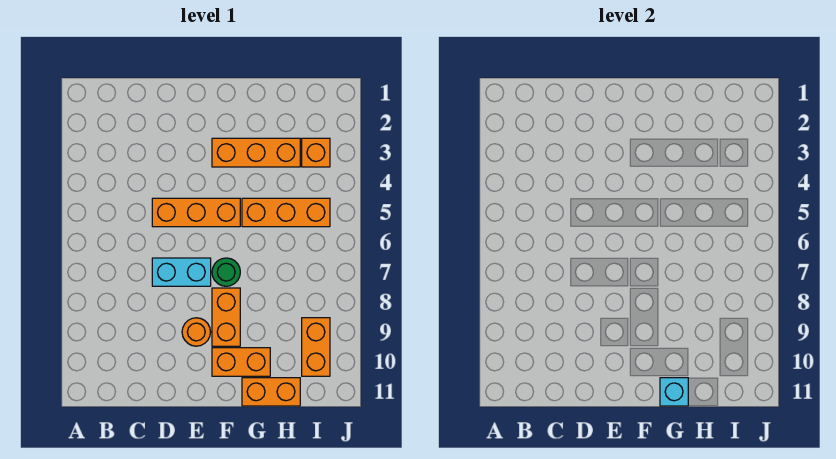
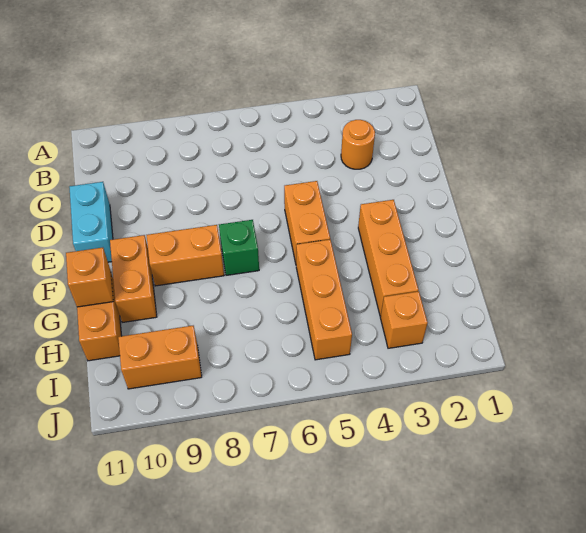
orange 1x3 brick [152,198,240,227] -> orange 1x2 brick [284,181,330,263]
cyan 1x2 brick [152,258,211,286] -> cyan 1x2 brick moved to [69,182,113,262]
orange 1x1 round brick [182,318,210,346] -> orange 1x1 round brick moved to [341,120,375,169]
green 1x1 round brick [212,258,240,286] -> green 1x1 brick [219,220,259,275]
cyan 1x1 brick [660,378,688,406] -> orange 1x1 brick [66,248,113,307]

